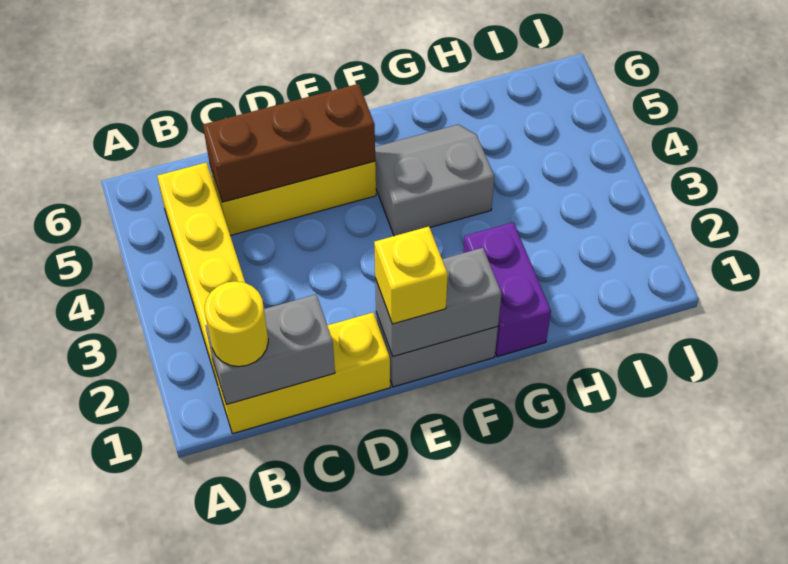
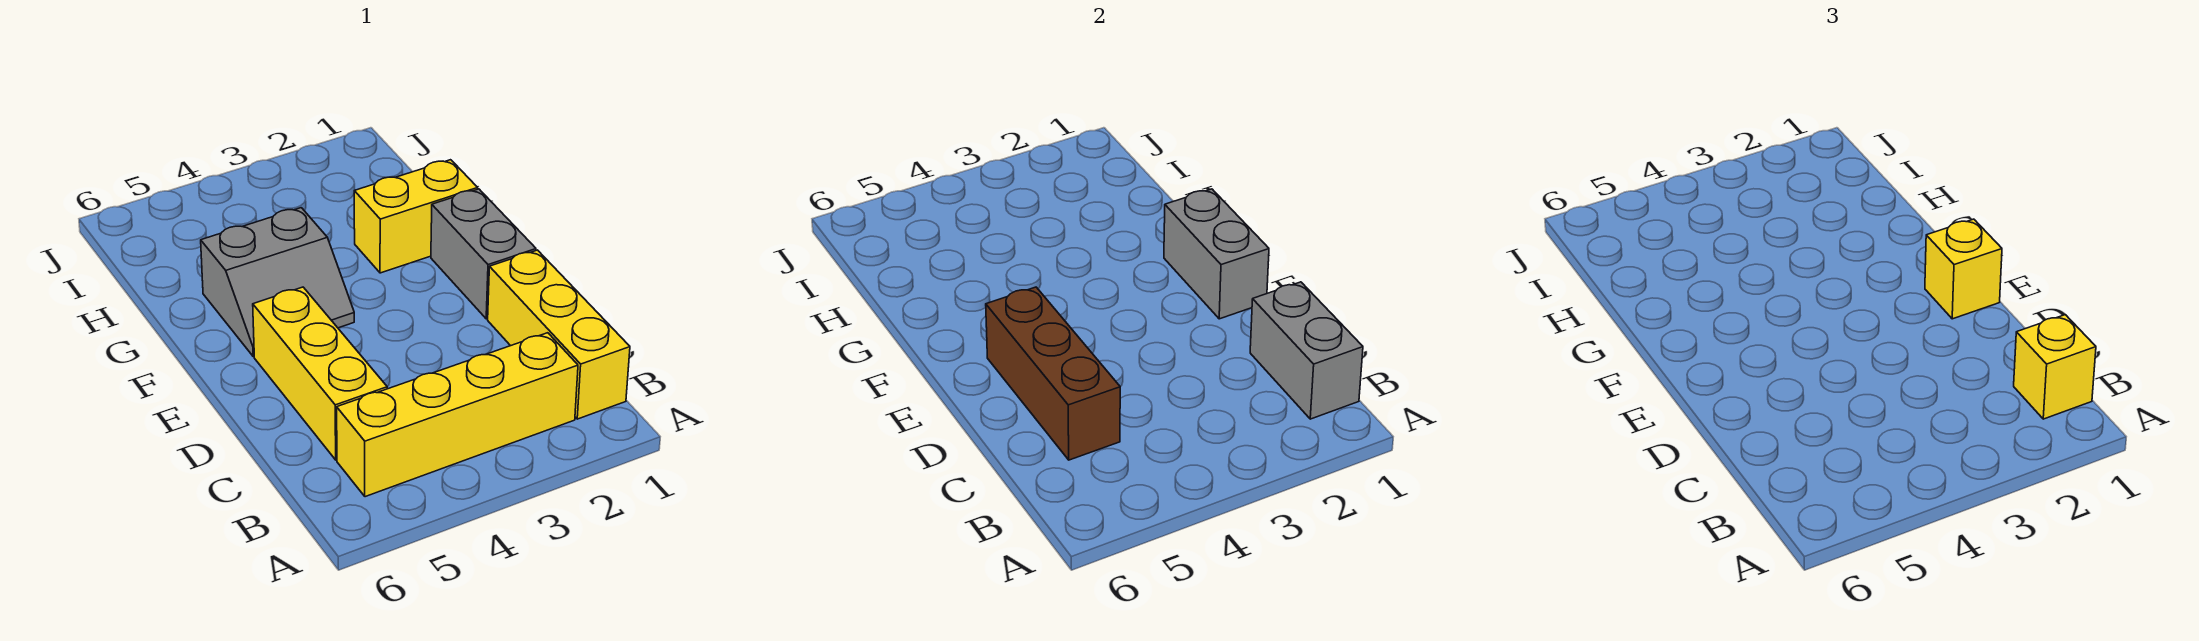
yellow 1x1 round brick [204,281,268,367] -> yellow 1x1 brick [2014,315,2096,419]
grey 2x2 slope [375,124,494,236] -> grey 2x2 slope turned to [201,208,354,357]
purple 1x2 brick [463,222,551,357] -> yellow 1x2 brick [354,160,478,273]

